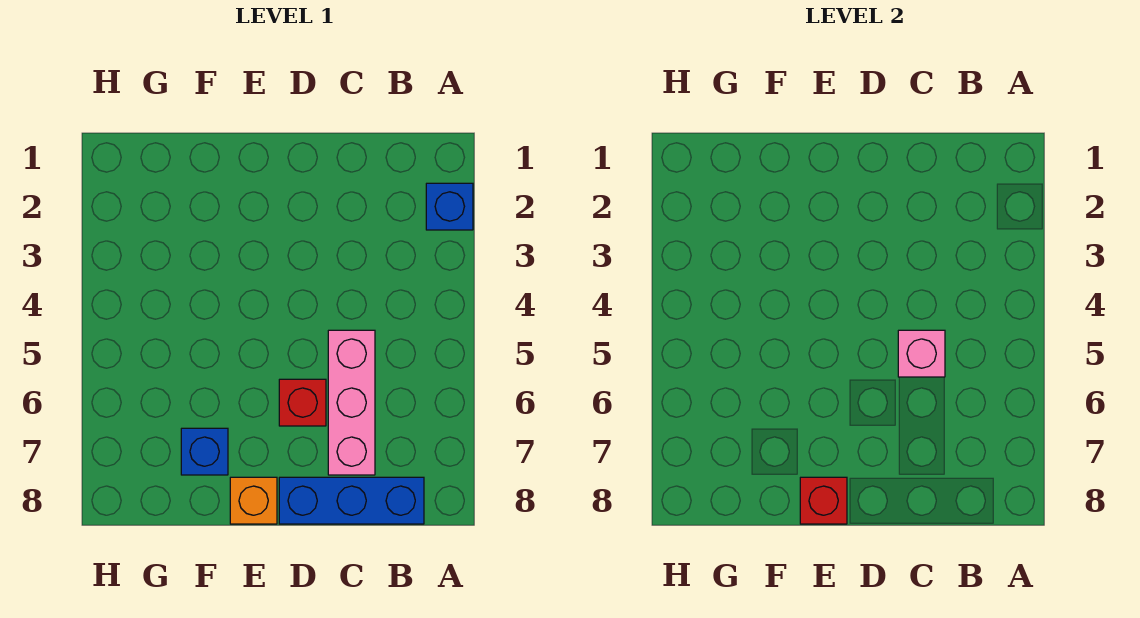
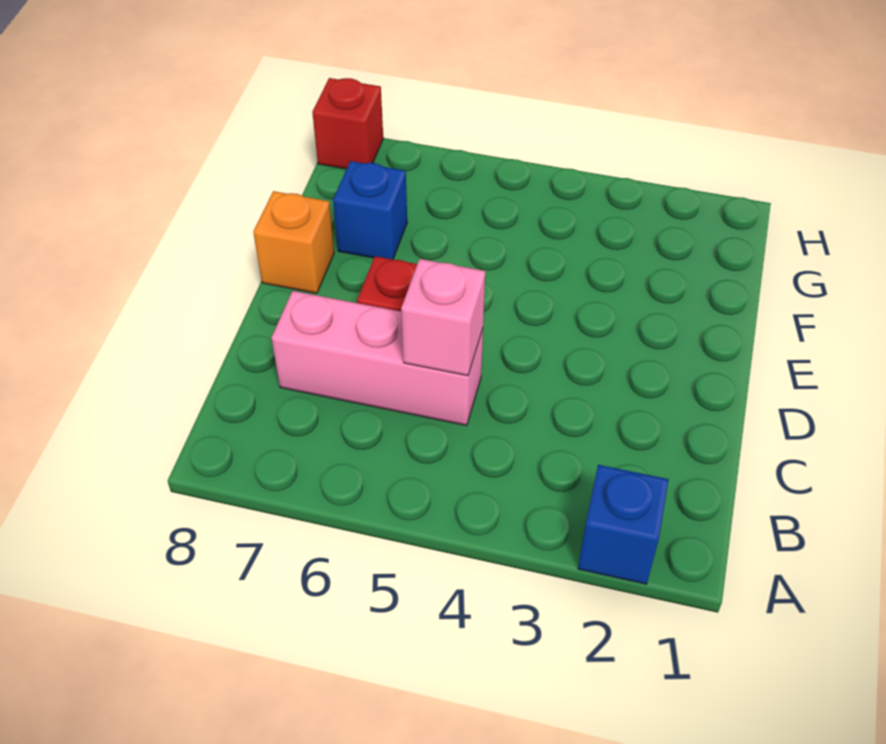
blue 1x3 brick [279,477,424,524] -> none
red 1x1 brick [800,477,847,524] -> red 1x1 brick moved to [312,78,383,169]

